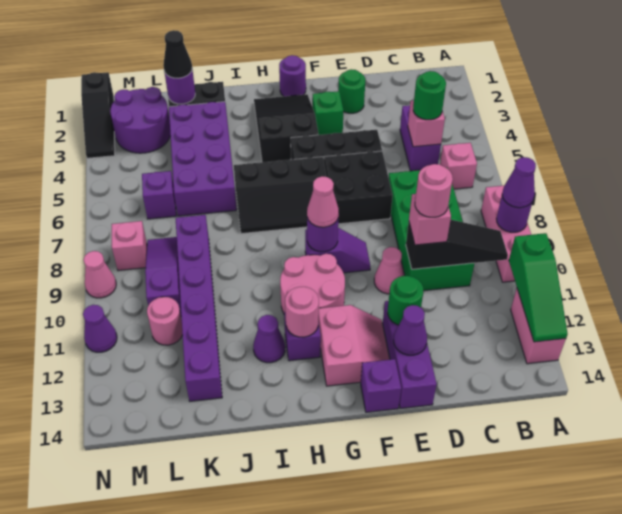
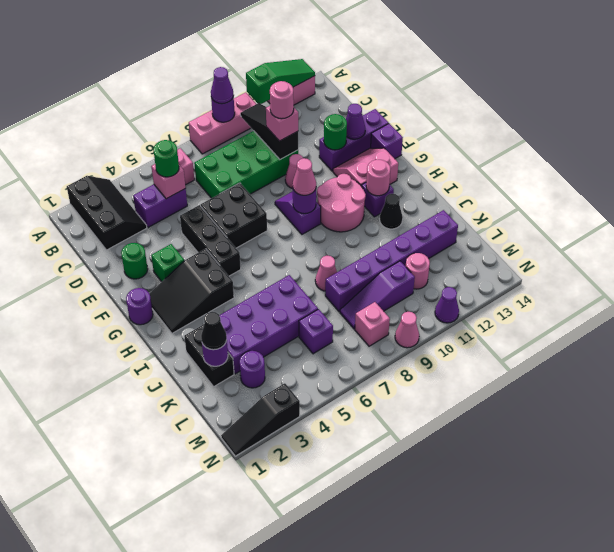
black 2x3 slope [234,157,326,234] -> black 2x3 slope moved to [67,176,147,250]
purple 1x1 cone [253,315,285,363] -> black 1x1 cone [380,194,403,229]
none -> pink 1x1 cone [315,256,337,291]
purple 2x2 round brick [110,87,170,153] -> purple 1x1 round brick [240,351,265,388]
black 1x3 slope [81,72,115,158] -> black 1x3 slope turned to [221,383,300,456]

